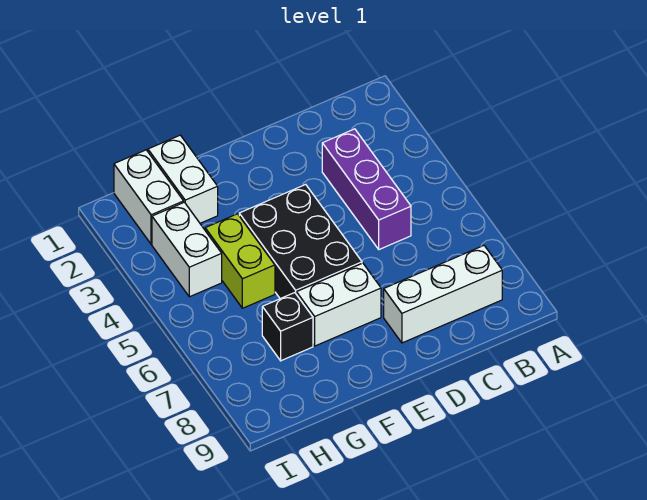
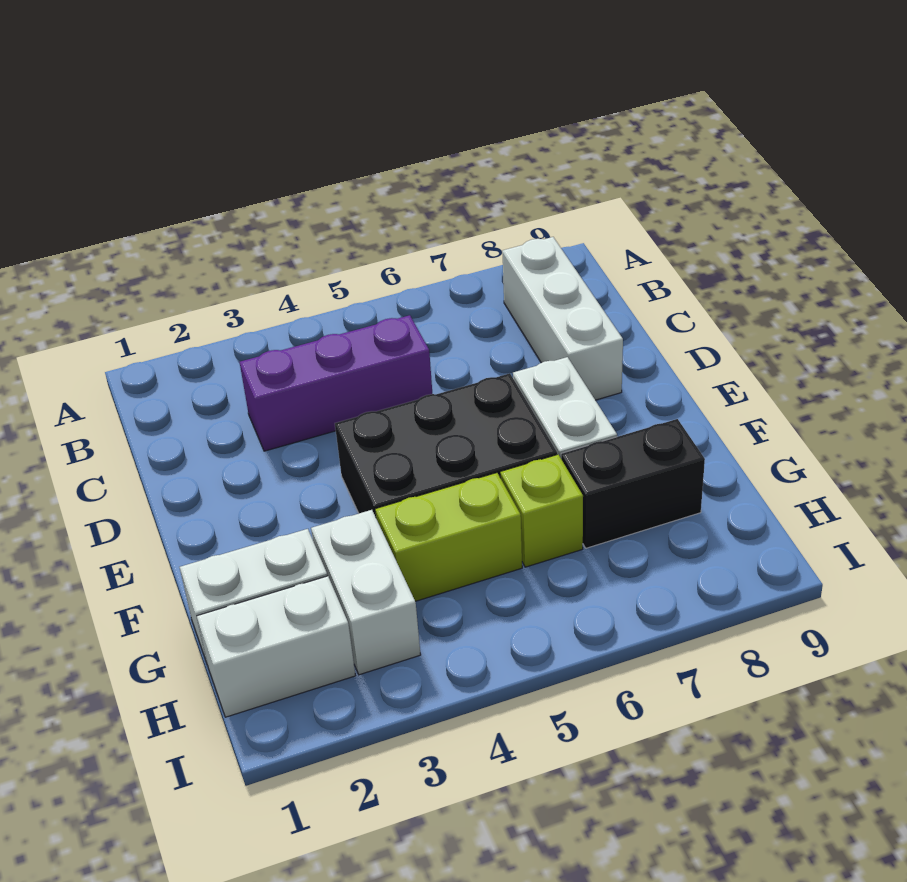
none -> lime 1x1 brick [500,454,583,567]
black 1x1 brick [262,293,313,361] -> black 1x2 brick [561,419,705,548]
white 1x2 brick [152,202,222,297] -> white 1x2 brick turned to [311,510,421,675]

